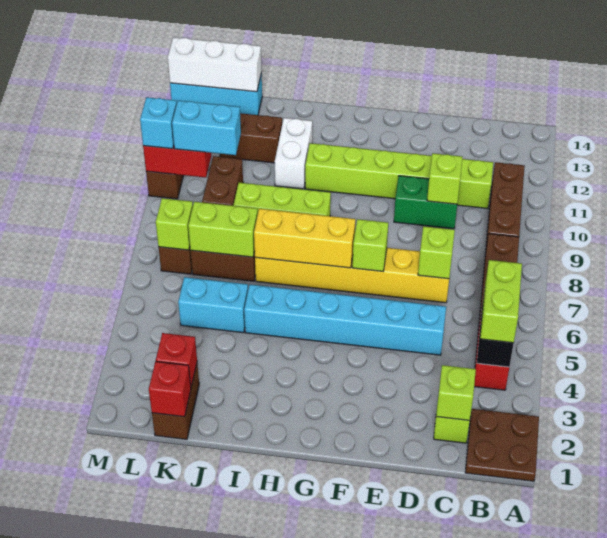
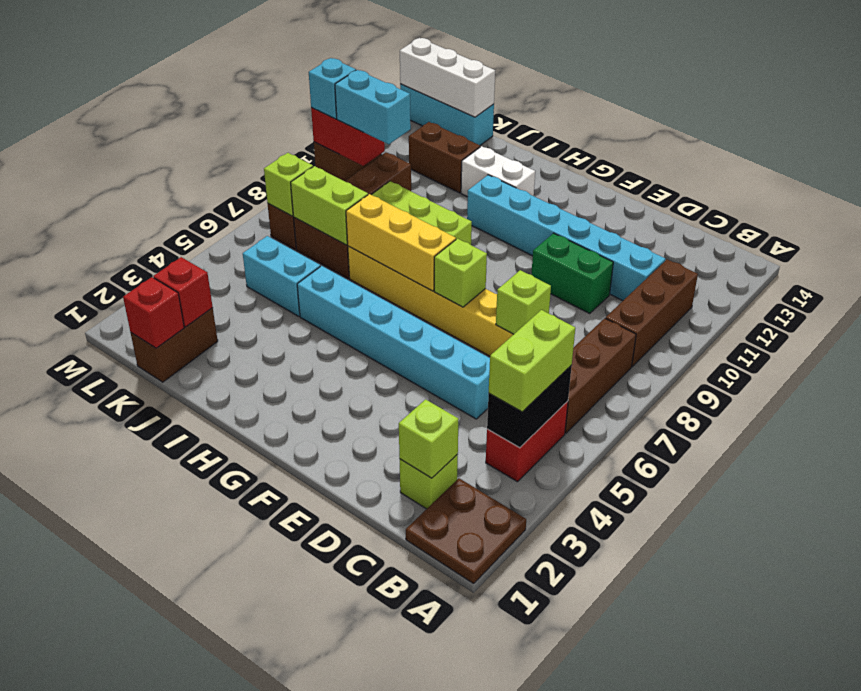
lime 1x6 brick [305,143,493,209] -> cyan 1x6 brick [467,175,665,301]
lime 1x1 brick [427,153,463,204] -> none
white 1x2 brick [275,118,312,189] -> white 1x2 brick turned to [461,146,535,197]

